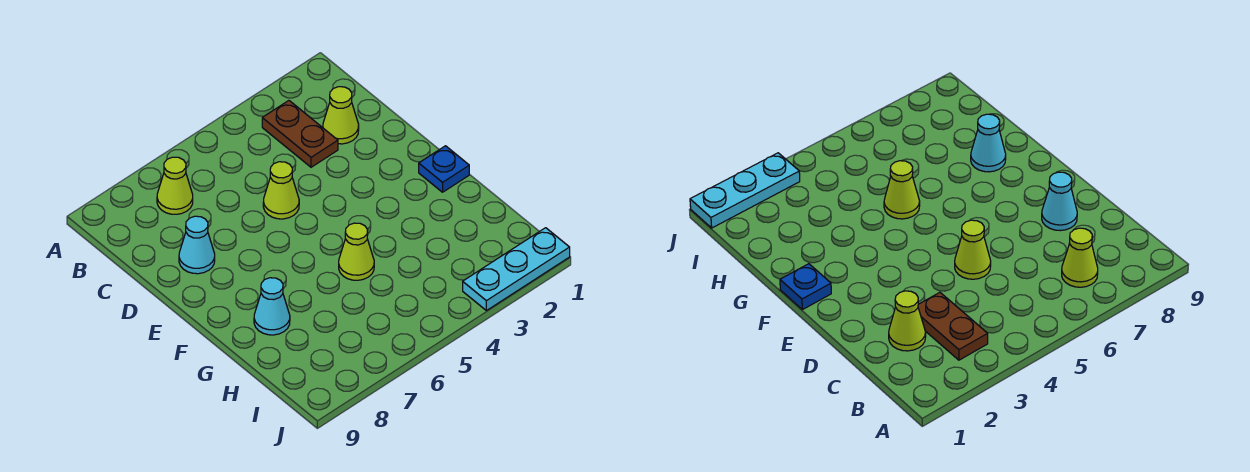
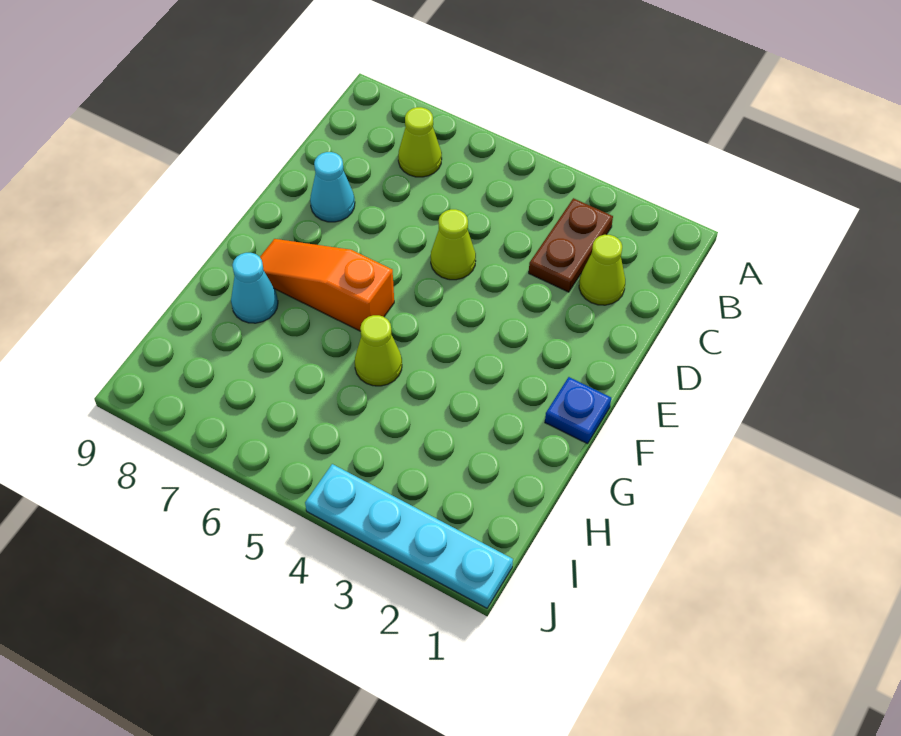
none -> orange 1x3 slope [260,239,394,331]
cyan 1x3 plate [463,228,570,311] -> cyan 1x4 plate [305,464,513,608]

